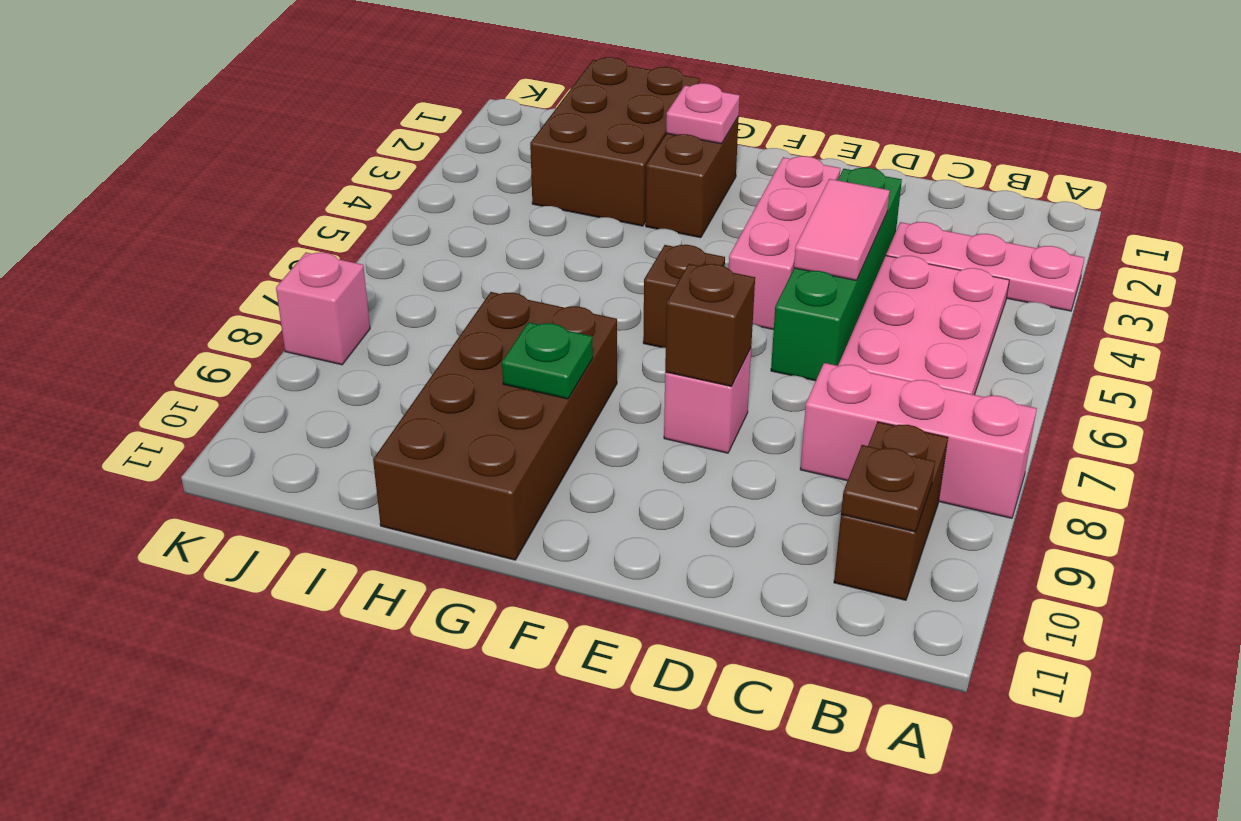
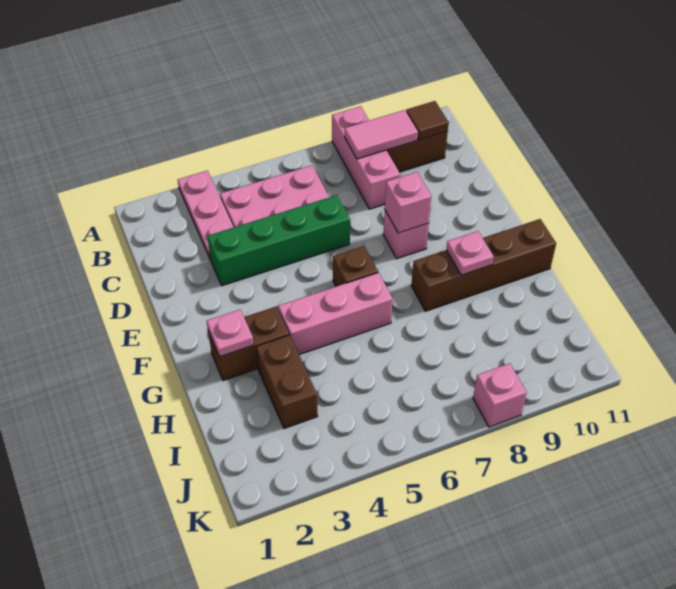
brown 1x1 plate [841,445,935,532] -> brown 1x1 tile [406,101,449,140]
pink 1x2 tile [794,179,890,281] -> pink 1x2 tile moved to [345,110,418,159]
pink 1x3 brick [729,156,840,330] -> pink 1x3 brick moved to [278,273,393,355]
brown 1x1 brick [665,264,755,386] -> pink 1x1 brick [385,172,432,233]
brown 2x4 brick [373,292,617,560] -> brown 1x4 brick [411,219,556,311]
green 1x1 plate [502,322,593,399] -> pink 1x1 plate [446,231,494,275]
brown 2x3 brick [530,57,700,226] -> brown 1x2 brick [256,335,318,429]

